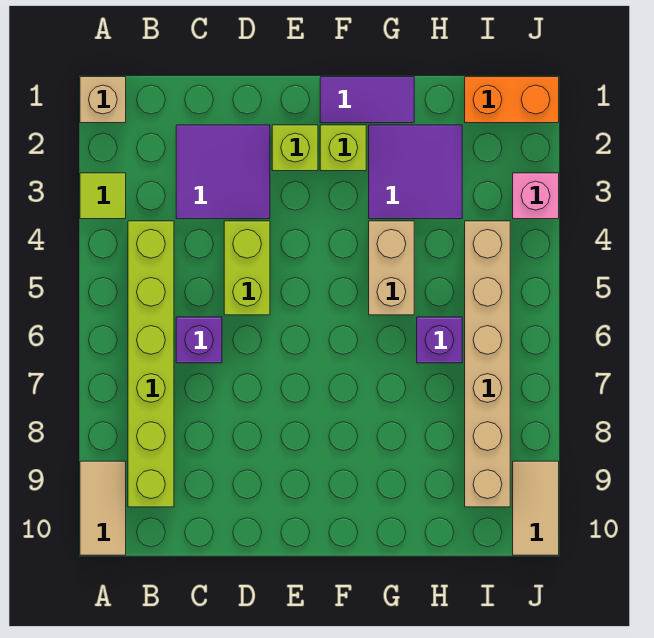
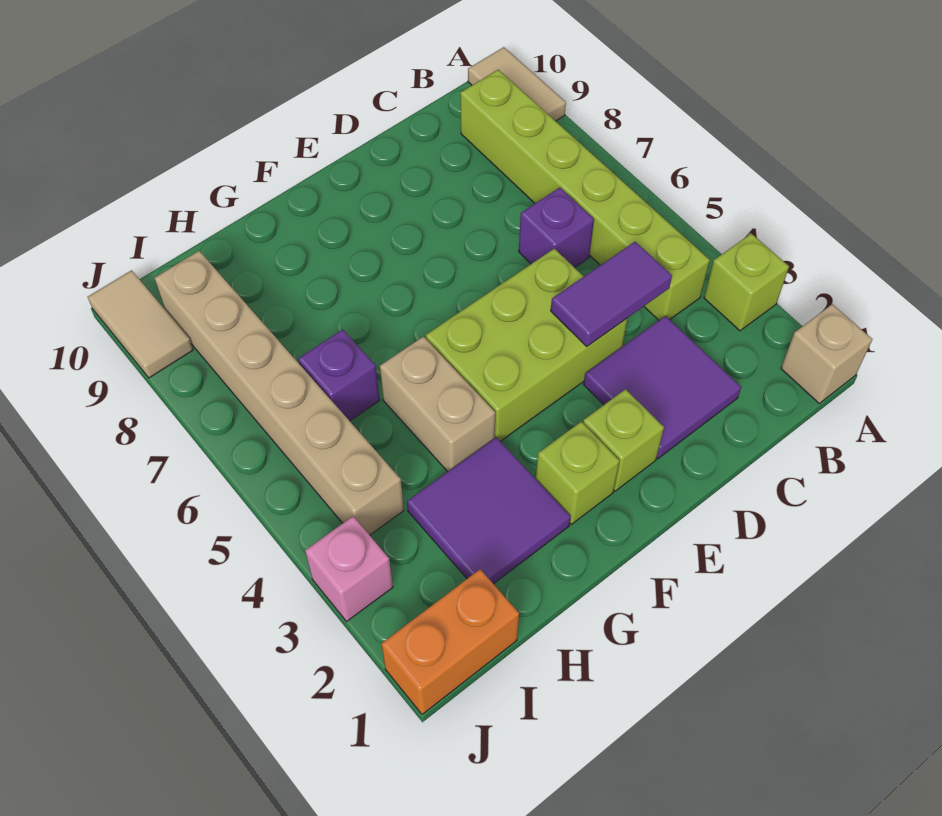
lime 1x1 tile [80,173,126,219] -> lime 1x1 brick [704,234,789,331]
lime 1x2 brick [224,221,270,315] -> lime 2x3 brick [426,249,627,441]
purple 1x2 tile [320,77,414,123] -> purple 1x2 tile moved to [551,242,672,346]

